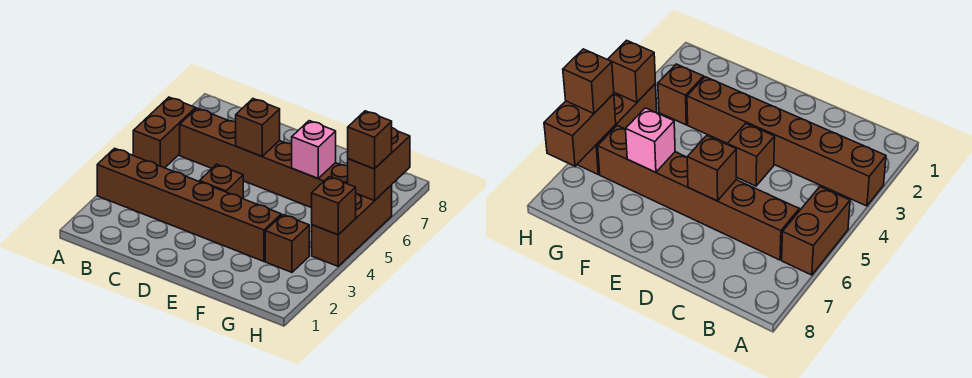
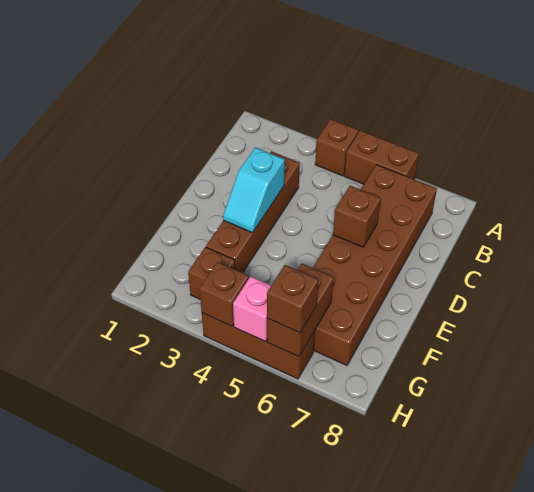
brown 1x6 brick [97,148,281,261] -> brown 1x4 brick [206,151,300,273]
brown 1x6 brick [180,108,348,208] -> brown 2x6 brick [313,165,437,365]
none -> cyan 1x2 slope [223,147,285,233]
brown 1x1 brick [199,164,243,199] -> brown 1x1 brick moved to [315,119,359,176]
pink 1x1 brick [292,121,336,178] -> pink 1x1 brick moved to [233,276,271,341]
brown 1x2 brick [348,128,410,201] -> brown 1x2 brick turned to [267,263,334,357]

